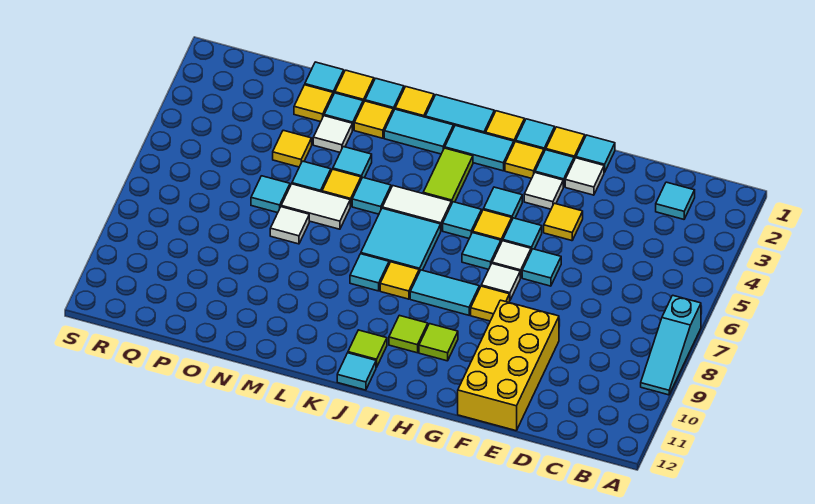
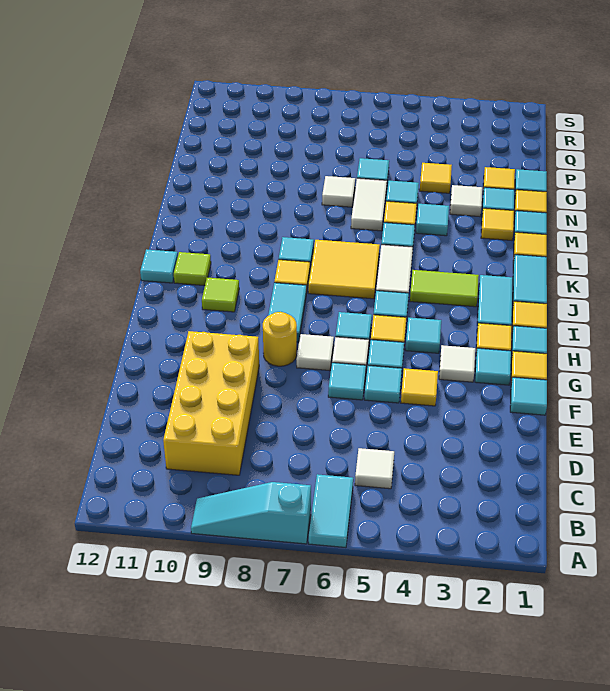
cyan 1x1 tile [656,182,695,219] -> cyan 1x1 tile moved to [365,366,402,403]
yellow 2x4 brick [458,300,559,431] -> yellow 2x4 brick turned to [163,331,259,475]
white 1x1 tile [565,158,604,195] -> white 1x1 tile moved to [355,448,394,489]
yellow 1x1 tile [471,286,510,321] -> yellow 1x1 round brick [263,312,297,366]
lime 1x1 tile [419,324,458,361] -> none
cyan 2x2 tile [361,208,441,272] -> yellow 2x2 tile [308,240,380,299]
cyan 1x2 tile [384,109,454,154] -> cyan 1x2 tile moved to [309,474,353,548]

